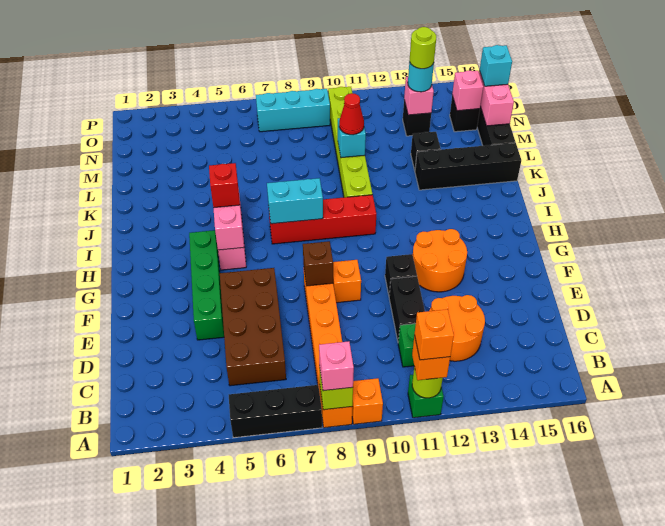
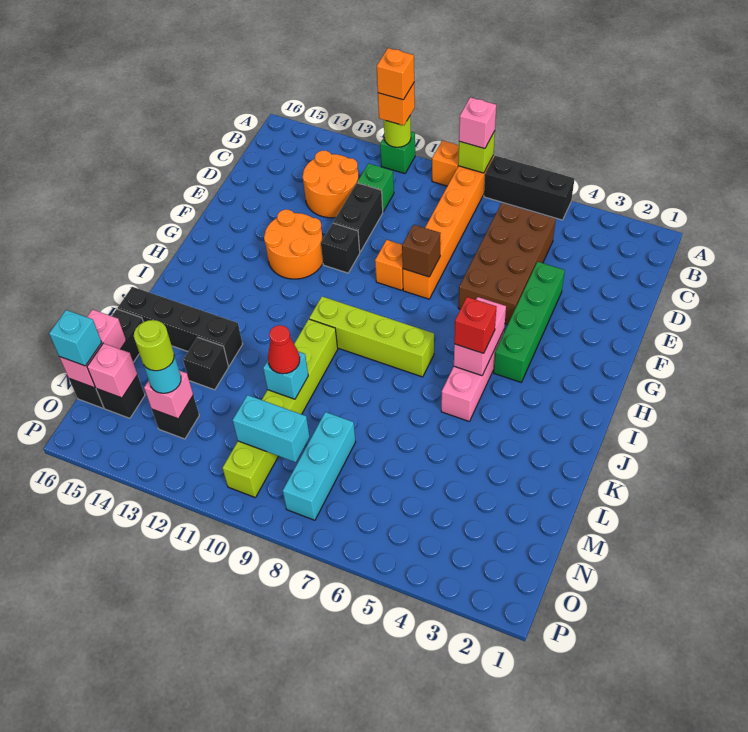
red 1x4 brick [269,195,376,244] -> lime 1x4 brick [309,297,434,377]
cyan 1x2 brick [267,178,323,224] -> cyan 1x2 brick moved to [233,395,310,462]
cyan 1x3 brick [256,89,330,132] -> cyan 1x3 brick turned to [283,412,356,520]

